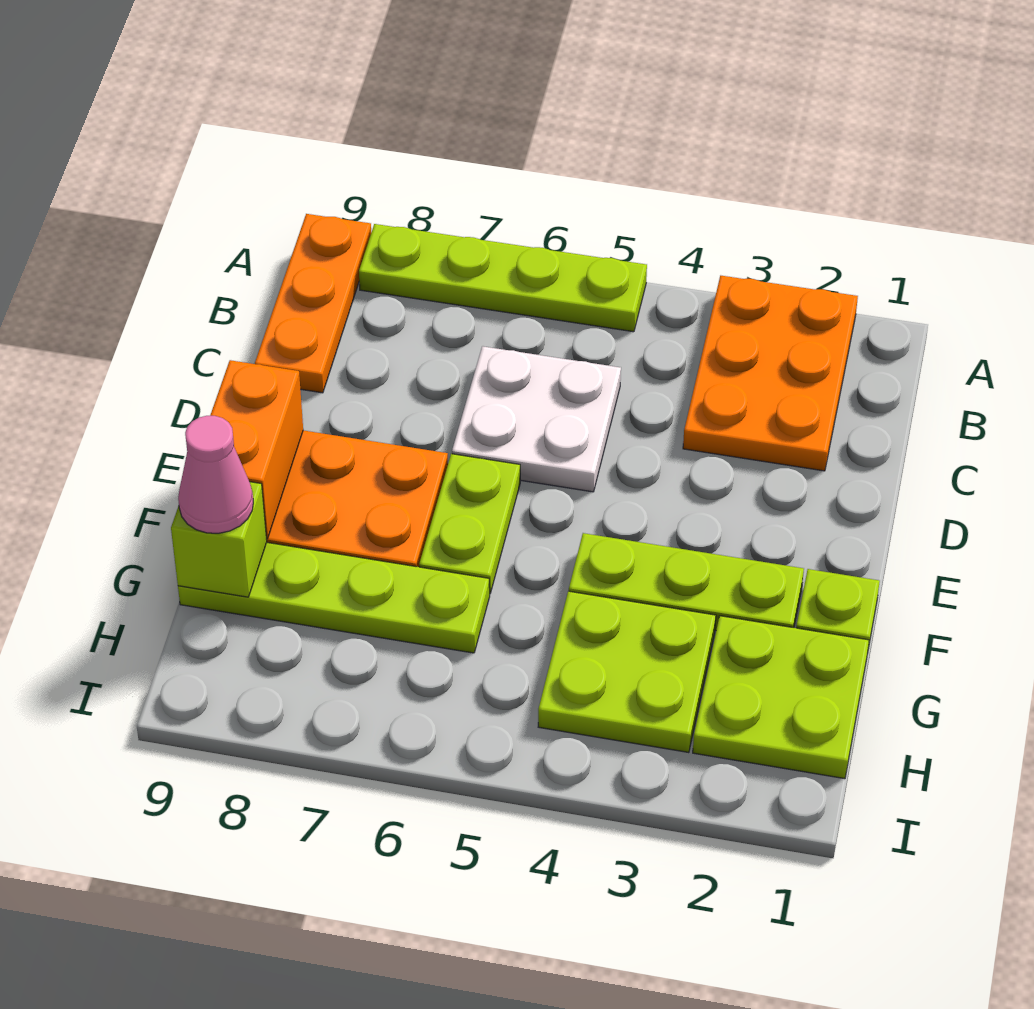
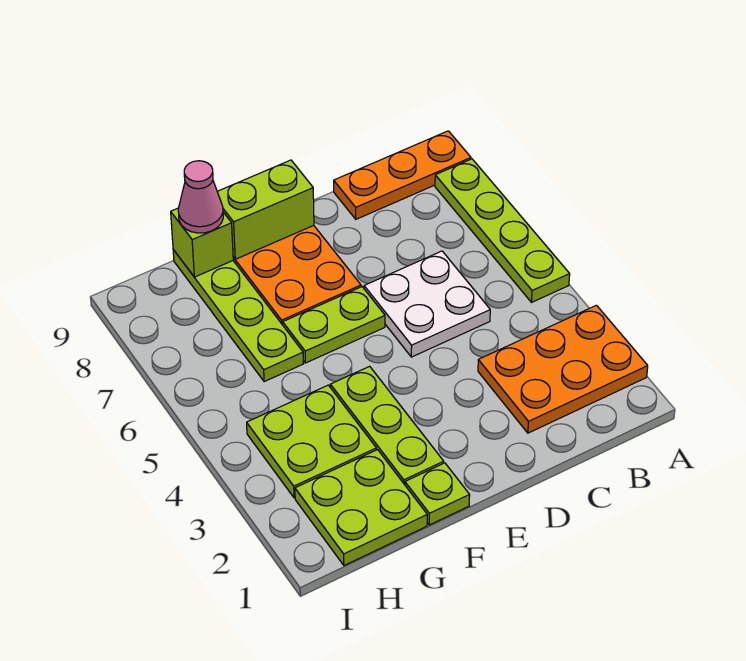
orange 1x2 brick [210,360,303,539] -> lime 1x2 brick [217,160,314,259]

